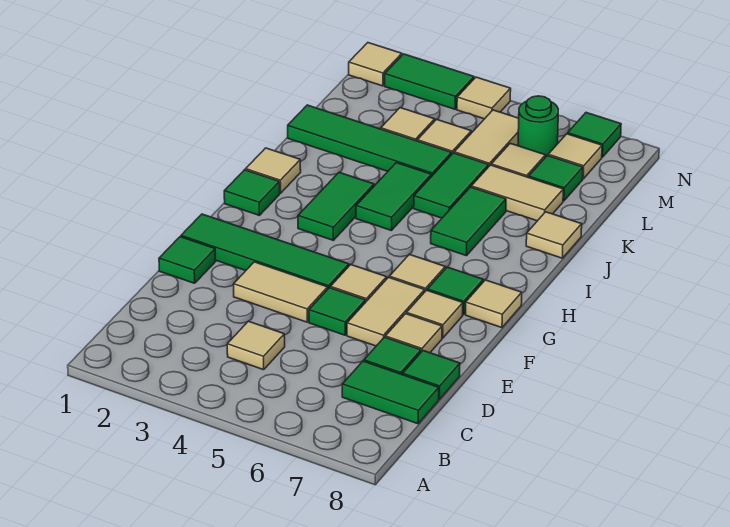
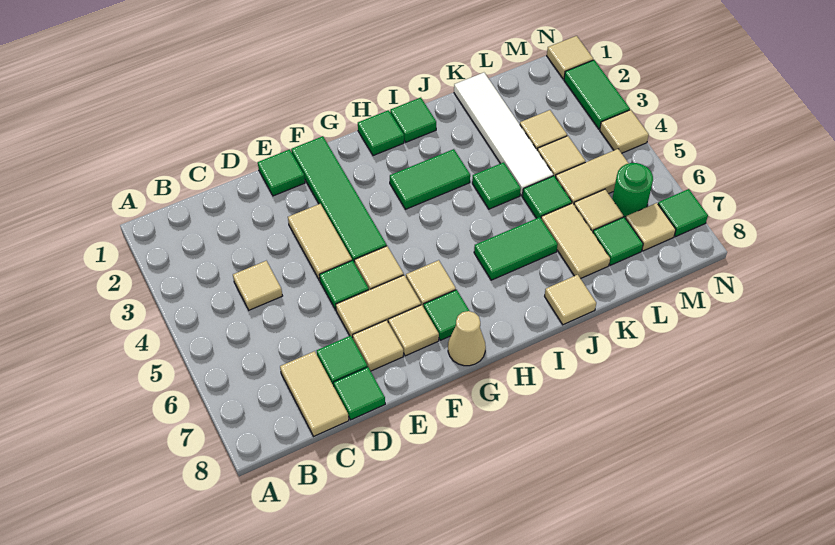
green 1x2 tile [342,361,439,424] -> tan 1x2 tile [280,351,349,436]
tan 1x1 tile [466,280,522,328] -> tan 1x1 cone [448,311,486,366]
tan 1x1 tile [246,148,301,193] -> green 1x1 tile [390,98,436,142]
green 1x2 tile [356,163,431,231] -> green 1x1 tile [472,162,521,209]
green 1x2 tile [414,153,489,218] -> green 1x1 tile [522,176,572,218]
green 1x4 tile [288,105,452,177] -> white 1x4 tile [454,73,553,195]

